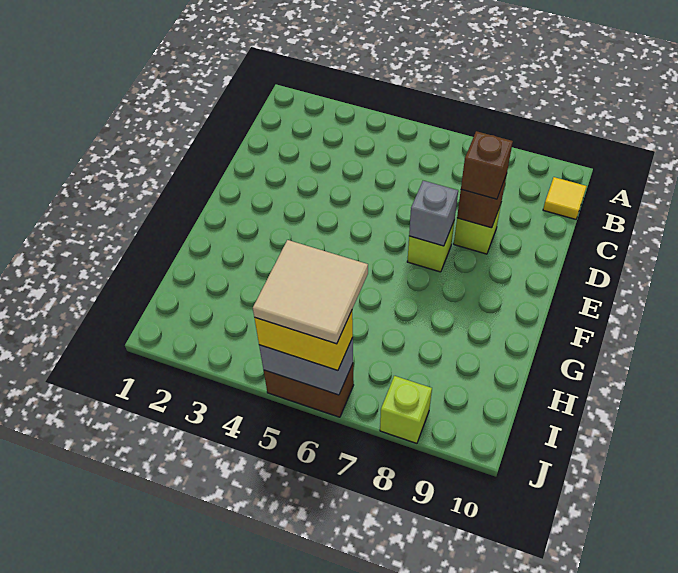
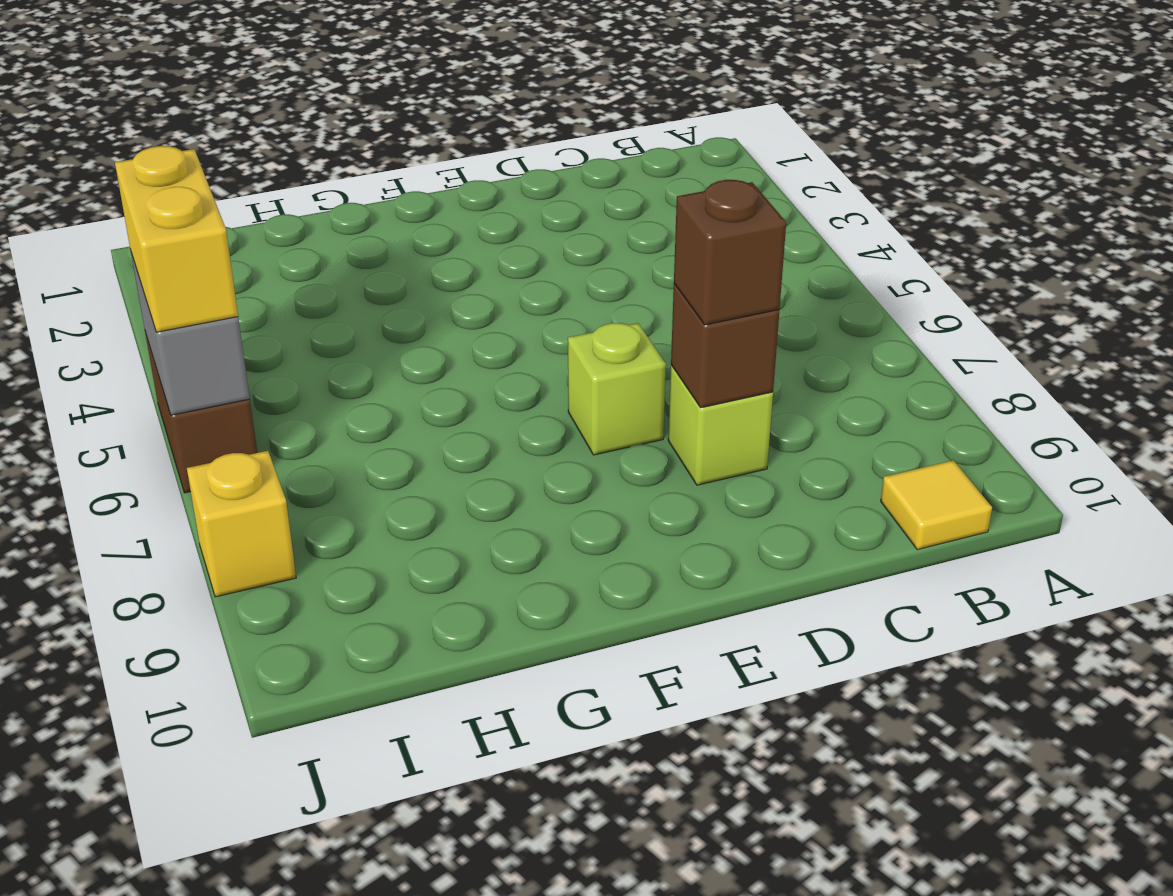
grey 1x1 brick [409,181,458,246] -> none
tan 2x2 tile [253,240,368,344] -> none
lime 1x1 brick [380,376,432,443] -> yellow 1x1 brick [187,451,296,597]

